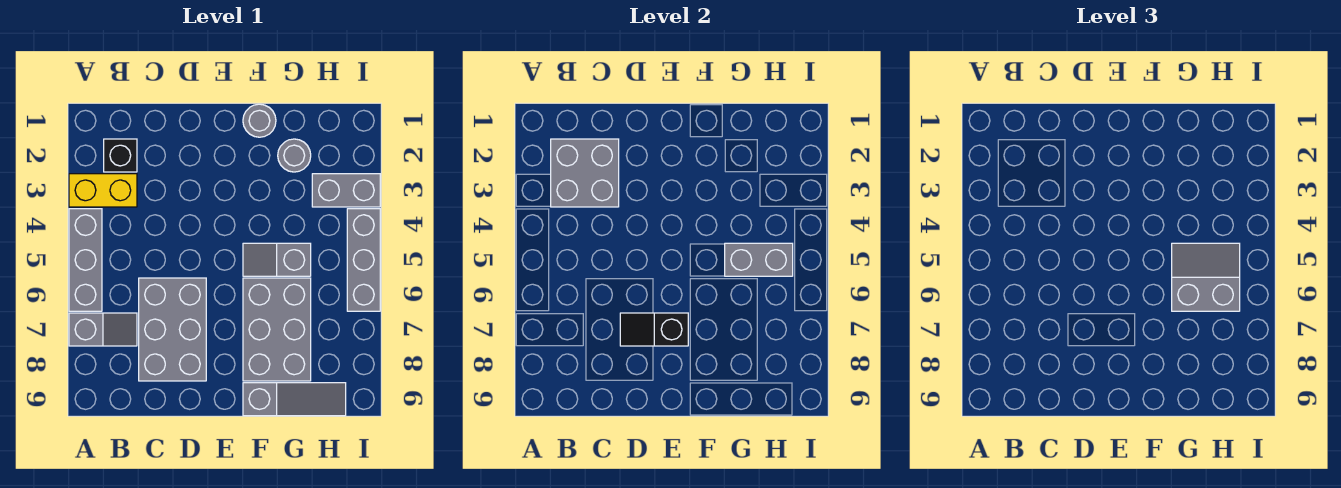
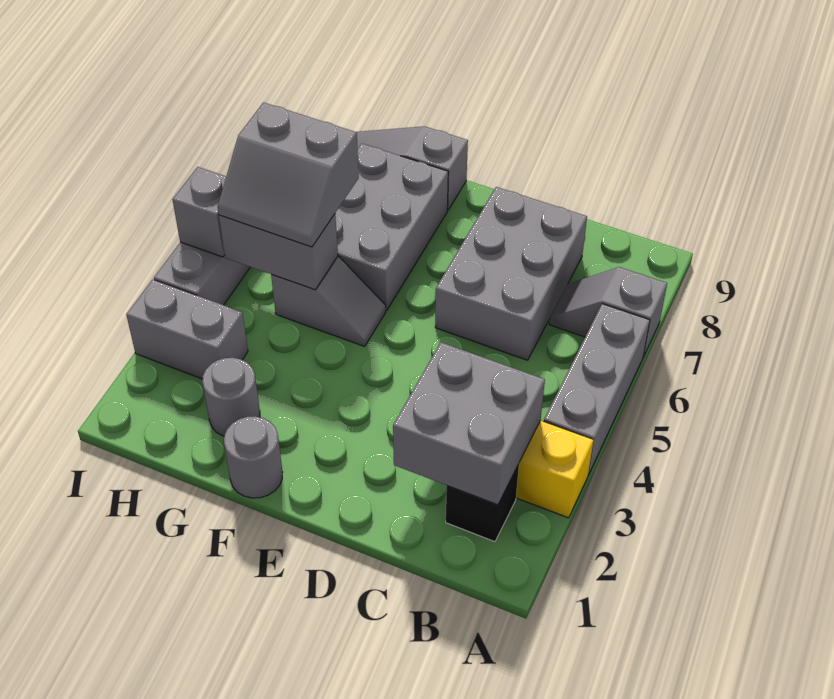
black 1x2 slope [620,313,688,346] -> none
none -> grey 1x1 brick [173,167,226,257]

